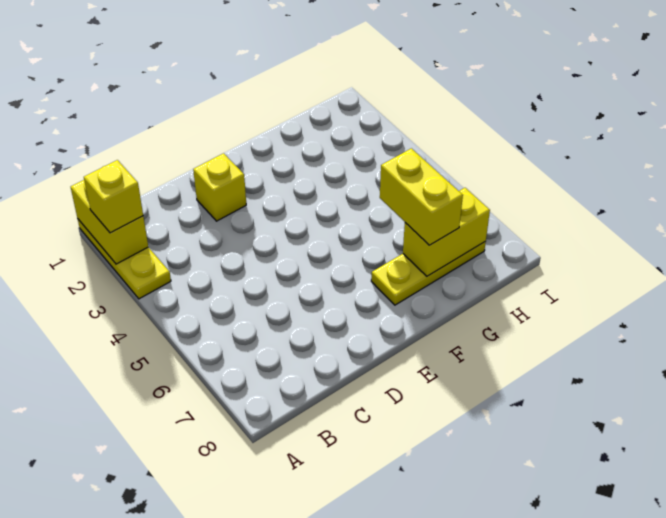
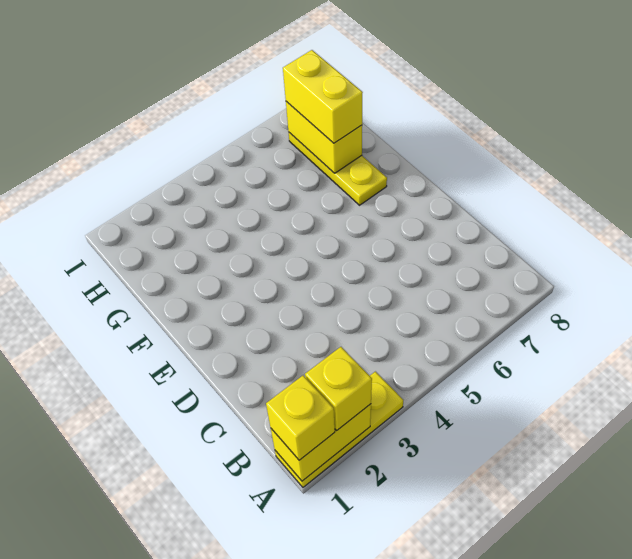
yellow 1x1 brick [193,153,246,221] -> yellow 1x1 brick moved to [266,375,335,460]
yellow 1x2 brick [380,148,463,245] -> yellow 1x2 brick turned to [283,50,363,143]

